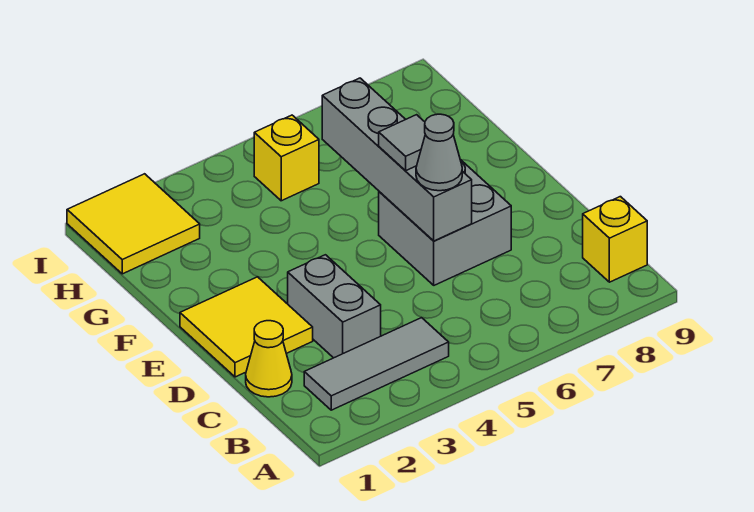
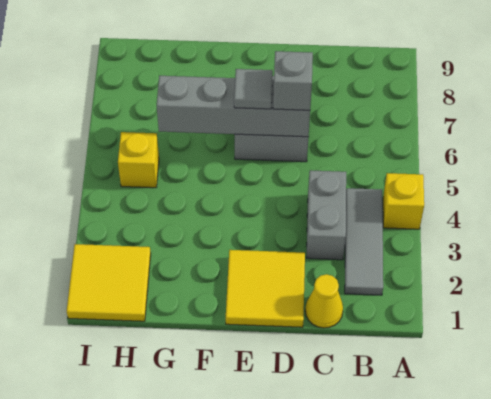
yellow 1x1 brick [583,197,647,282] -> yellow 1x1 brick moved to [383,173,424,229]
grey 1x2 brick [288,255,381,358] -> grey 1x2 brick turned to [306,170,346,260]
grey 1x1 cone [416,114,462,191] -> grey 1x1 brick [273,51,313,110]

